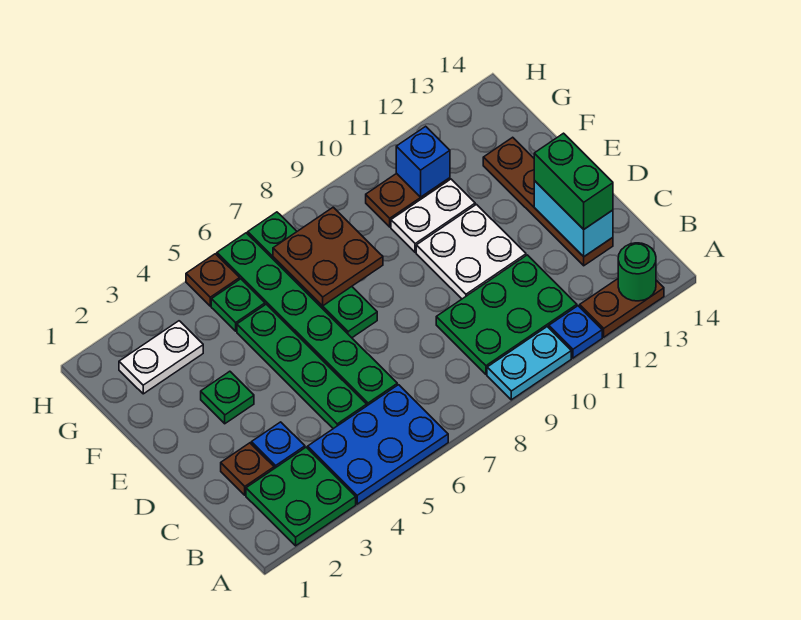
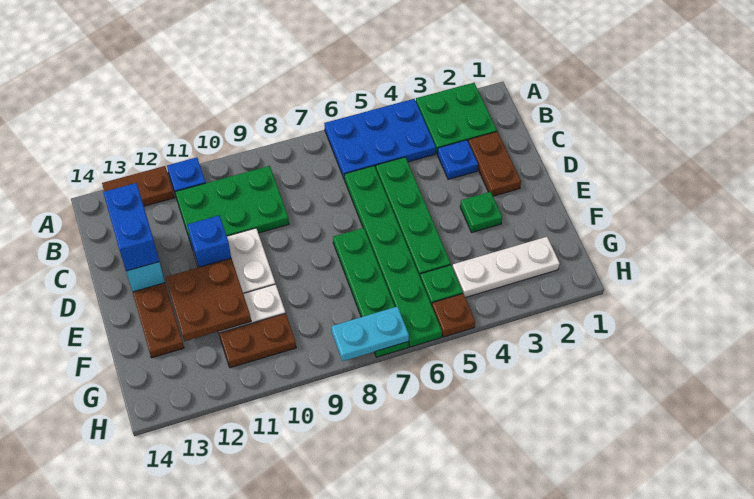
cyan 1x2 plate [487,327,571,400] -> cyan 1x2 plate moved to [332,307,409,361]
green 1x1 round brick [618,243,656,301] -> none
brown 1x1 plate [221,443,274,495] -> brown 1x2 plate [468,132,521,196]
green 1x2 brick [534,133,613,229] -> blue 1x2 brick [103,183,159,271]
brown 2x2 plate [273,207,383,306] -> brown 2x2 plate moved to [165,258,251,341]
white 1x2 plate [119,321,203,394] -> white 1x3 plate [453,237,560,298]
blue 1x1 brick [396,126,450,197] -> blue 1x1 brick moved to [187,215,231,267]

